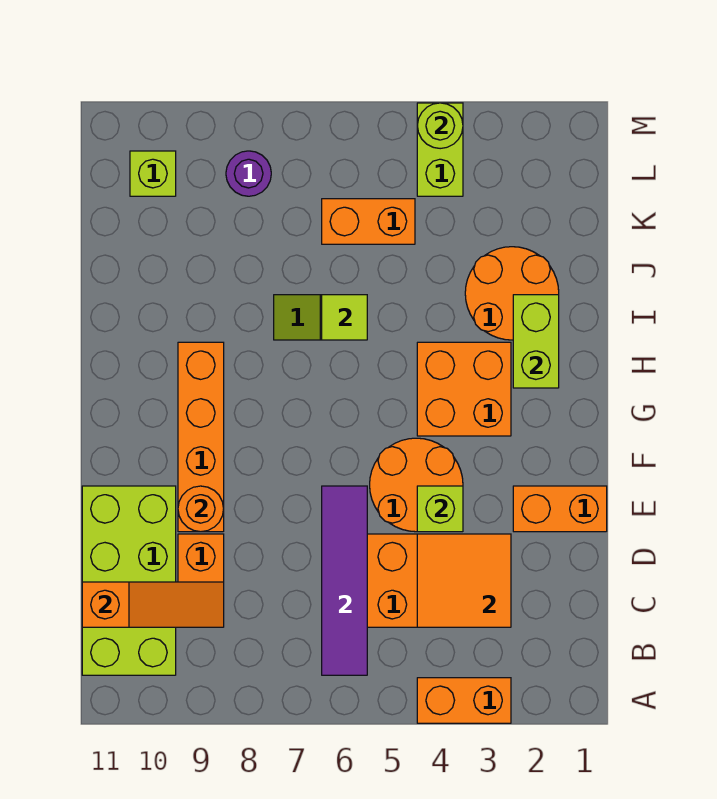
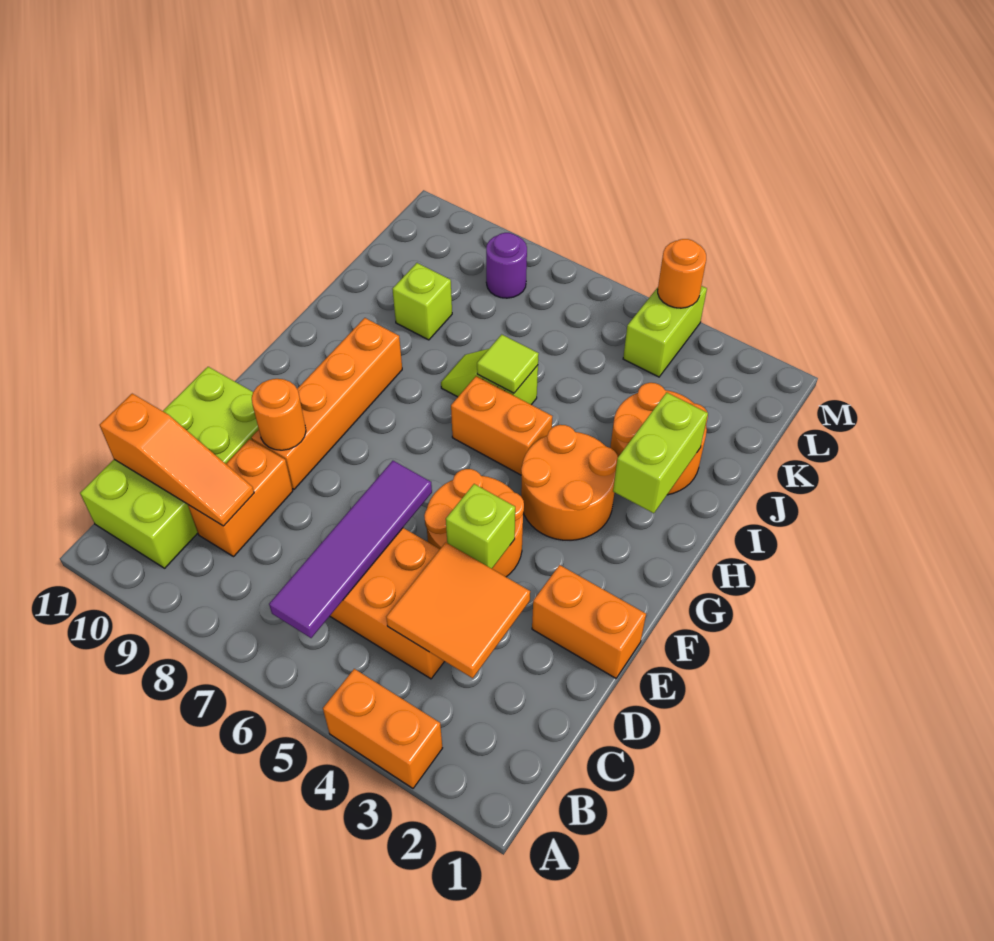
orange 2x2 brick [417,342,511,436] -> orange 2x2 round brick [521,425,618,540]
orange 1x2 brick [322,199,415,244] -> orange 1x2 brick moved to [451,376,552,475]
lime 1x1 brick [130,151,176,196] -> lime 1x1 brick moved to [393,263,452,340]
lime 1x1 round brick [417,103,463,149] -> orange 1x1 round brick [658,239,706,308]

